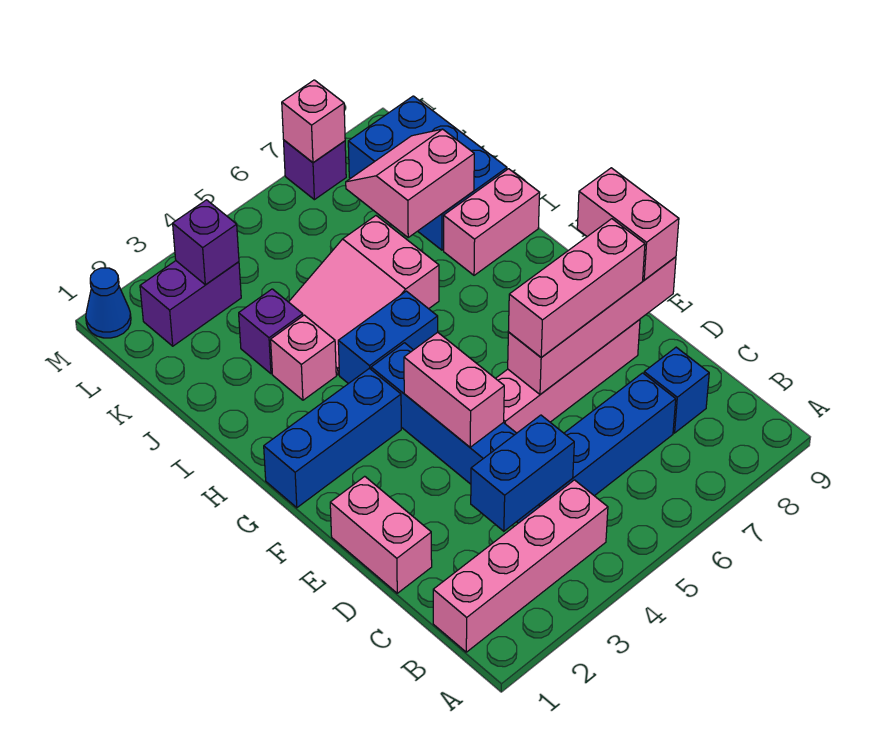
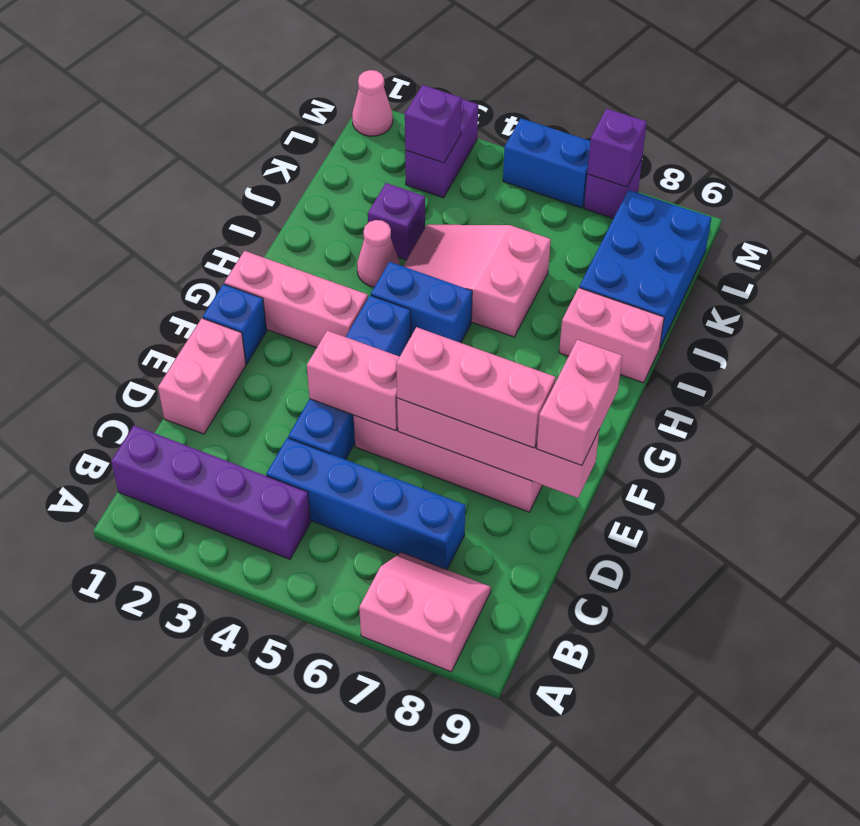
pink 1x4 brick [433,480,608,652] -> purple 1x4 brick [111,426,311,559]
blue 1x2 brick [471,415,574,531] -> blue 1x2 brick moved to [503,118,590,208]
blue 1x1 brick [644,347,709,433] -> blue 1x1 brick moved to [203,284,267,364]
pink 1x2 brick [404,332,504,447] -> pink 1x2 brick turned to [307,331,399,430]
blue 1x3 brick [264,368,401,508] -> pink 1x3 brick [224,251,368,348]
pink 1x1 brick [271,315,336,400] -> pink 1x1 cone [357,220,400,287]
pink 2x2 slope [346,129,474,237] -> pink 2x2 slope moved to [359,552,491,672]
purple 1x2 brick [140,261,241,346] -> purple 1x2 brick turned to [405,99,478,198]
blue 1x1 cone [86,268,131,338] -> pink 1x1 cone [352,70,393,136]
pink 1x1 brick [282,80,345,162] -> purple 1x1 brick [587,109,647,187]

